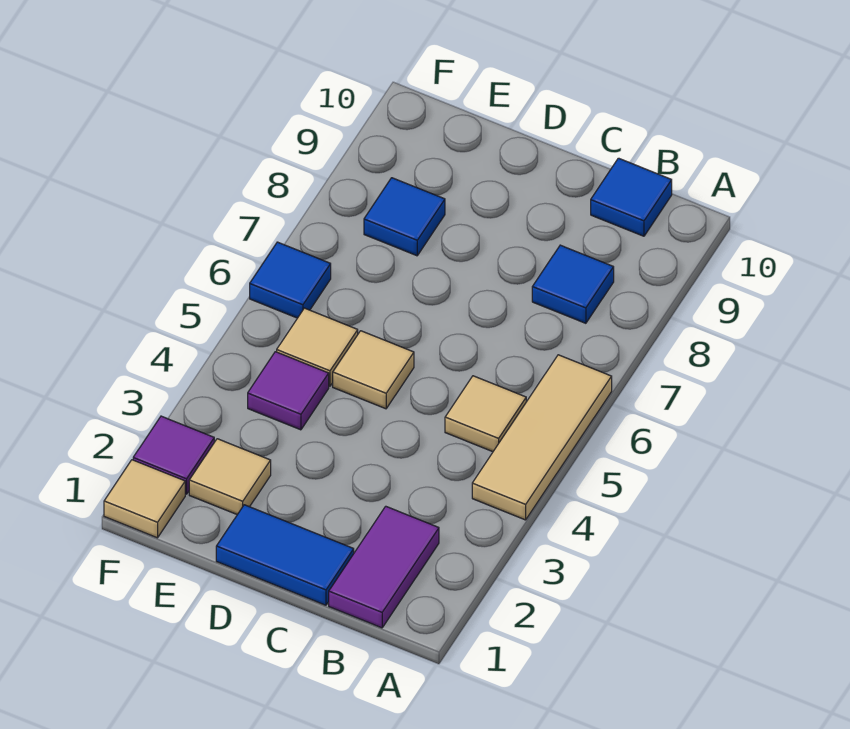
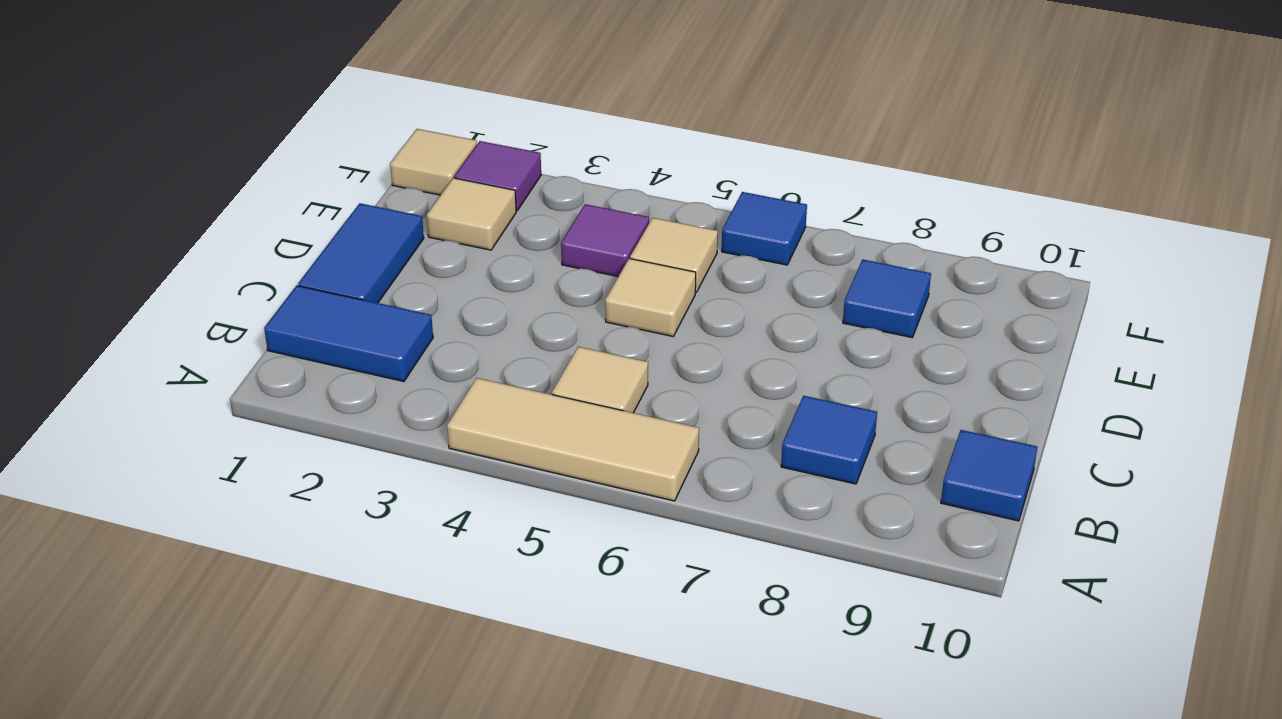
purple 1x2 tile [329,506,439,628] -> blue 1x2 tile [264,286,433,382]

